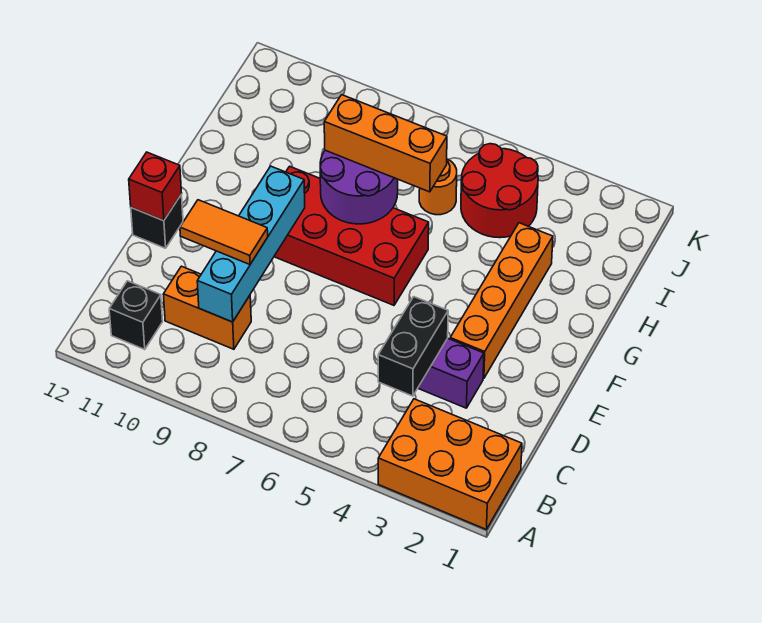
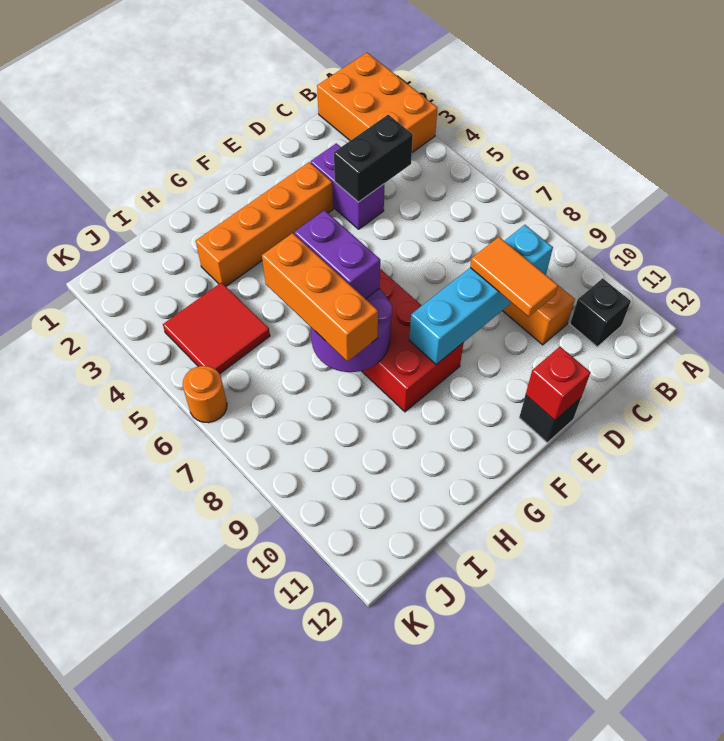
none -> purple 1x2 brick [294,210,380,299]
red 2x2 round brick [461,144,538,238] -> red 2x2 tile [163,283,270,374]
orange 1x1 round brick [419,159,457,215] -> orange 1x1 round brick moved to [183,366,227,423]

